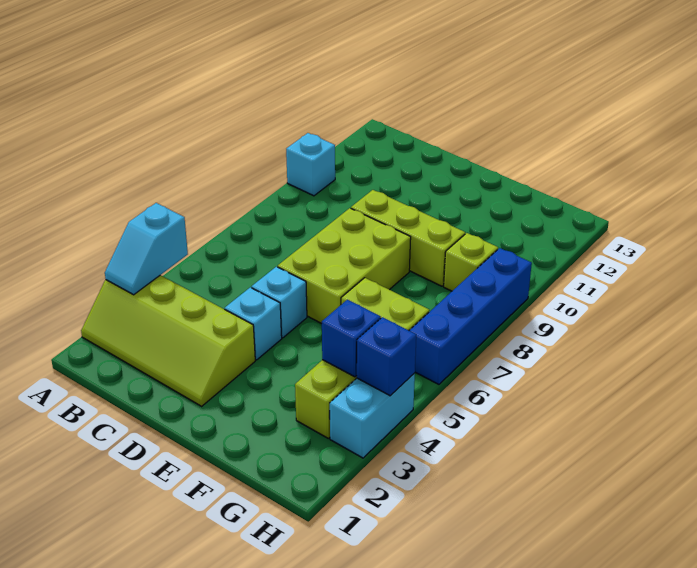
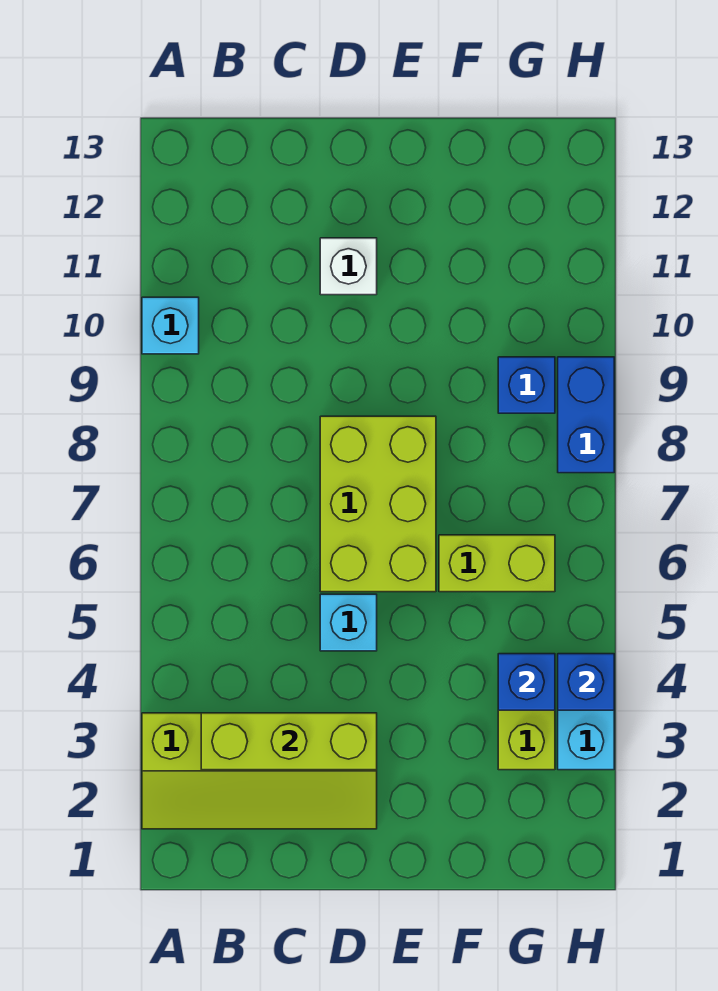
cyan 1x2 slope [105,203,188,295] -> none
cyan 1x1 brick [225,287,282,360] -> none
lime 1x3 brick [351,190,465,286] -> lime 1x3 brick moved to [201,713,377,770]
none -> white 1x1 brick [320,238,377,295]
lime 1x1 brick [444,233,498,291] -> blue 1x1 brick [498,357,555,413]
blue 1x4 brick [409,248,532,384] -> blue 1x2 brick [558,357,614,473]

